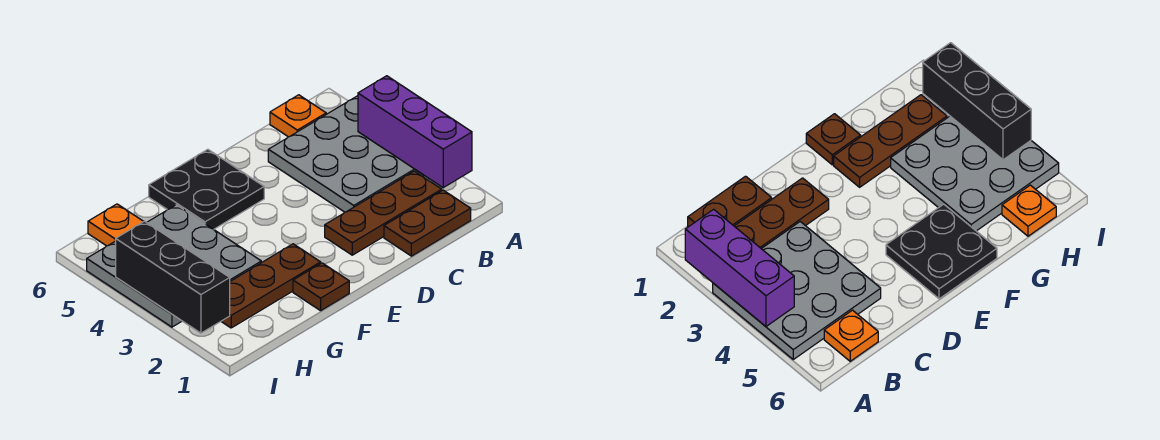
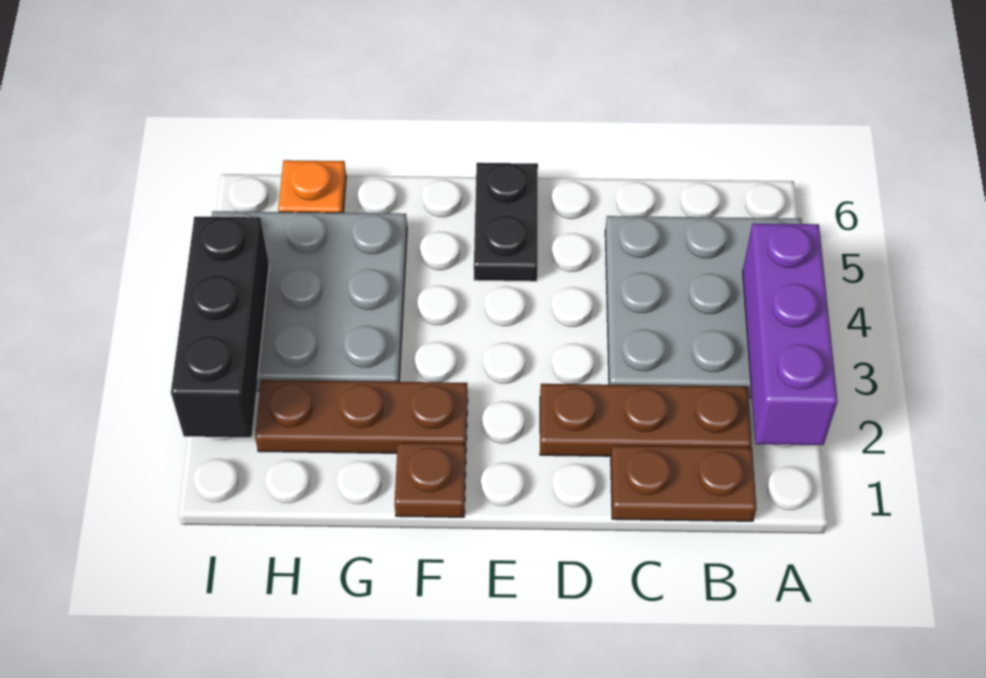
orange 1x1 plate [270,95,326,137] -> none
black 2x2 plate [149,149,264,229] -> black 1x2 plate [474,163,538,281]

